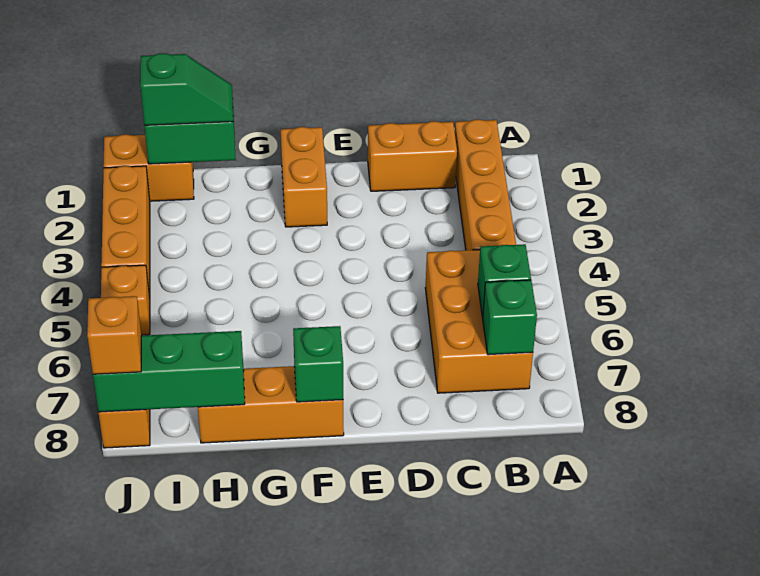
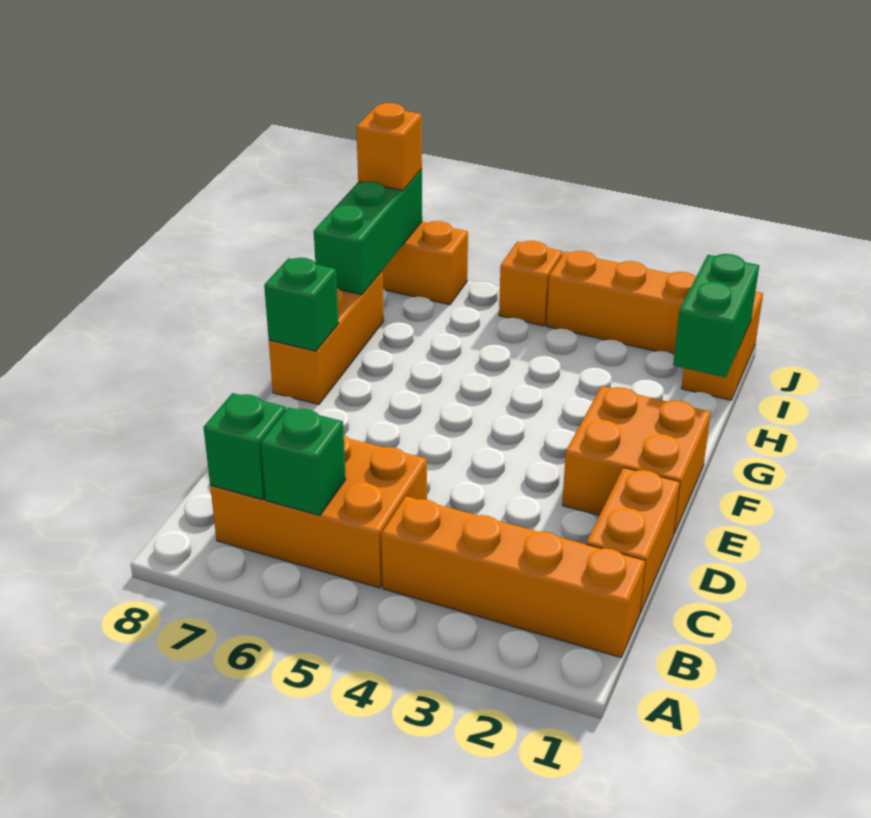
orange 1x2 brick [281,127,327,227] -> orange 2x2 brick [562,386,711,534]
green 1x2 slope [140,53,233,125] -> none

